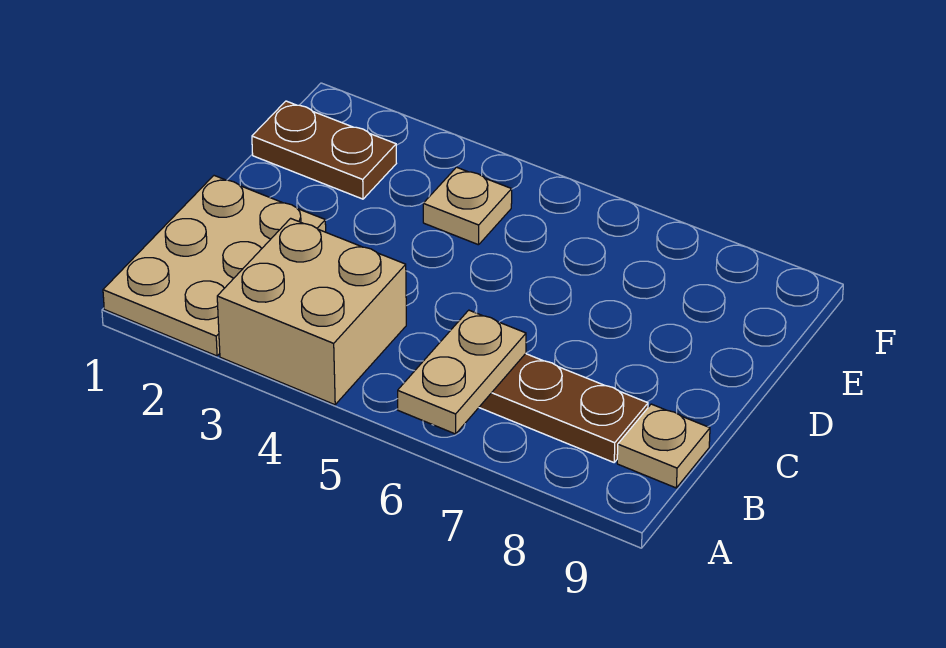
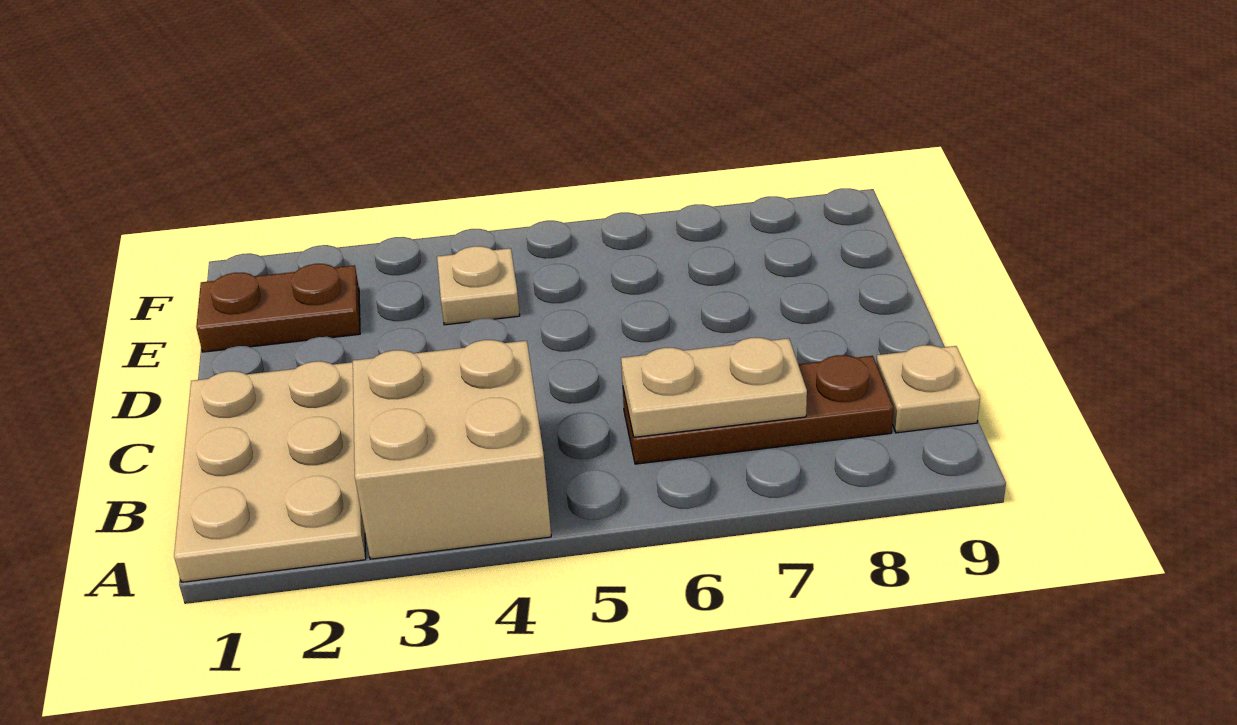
tan 1x2 plate [398,310,526,434] -> tan 1x2 plate turned to [621,338,807,437]

